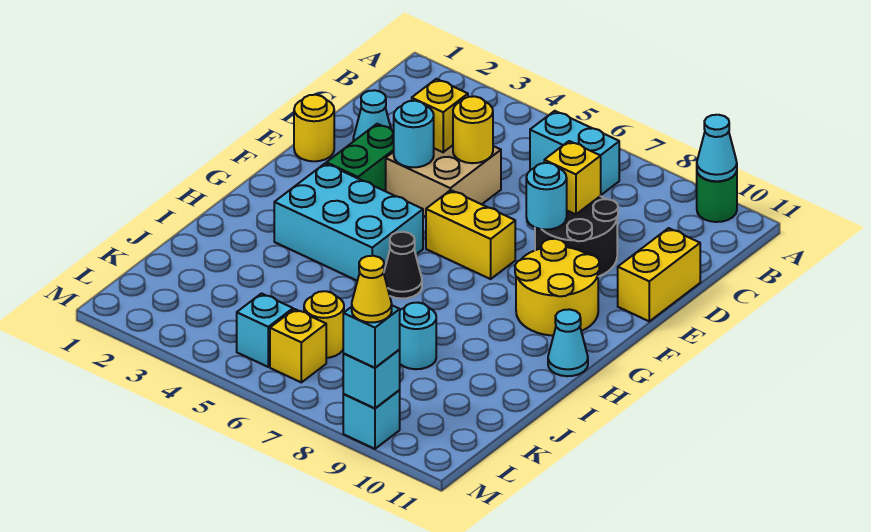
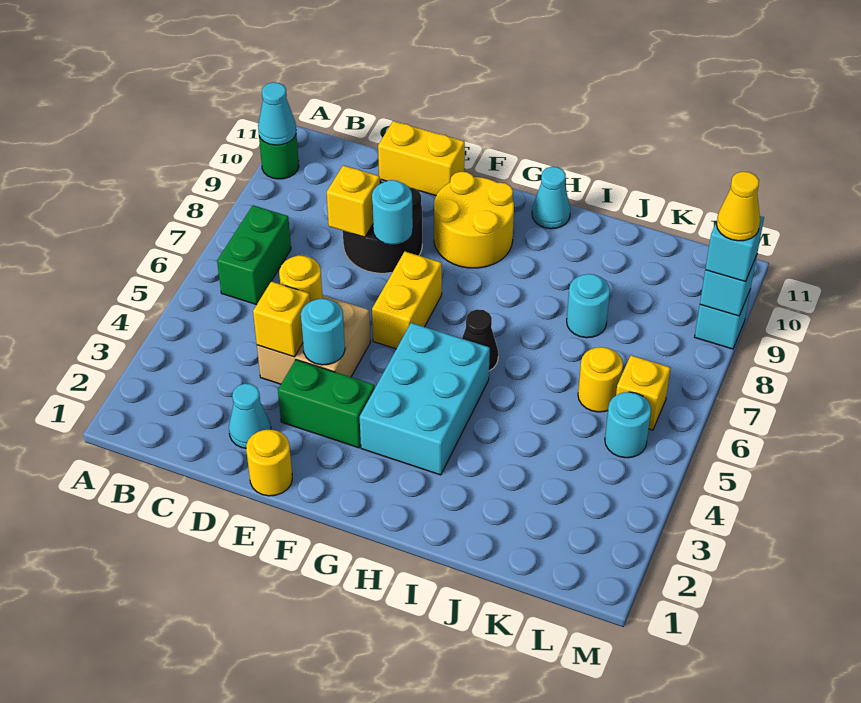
cyan 1x2 brick [530,111,619,195] -> green 1x2 brick [217,205,291,305]
cyan 1x1 brick [237,294,293,367] -> cyan 1x1 round brick [605,392,651,458]

